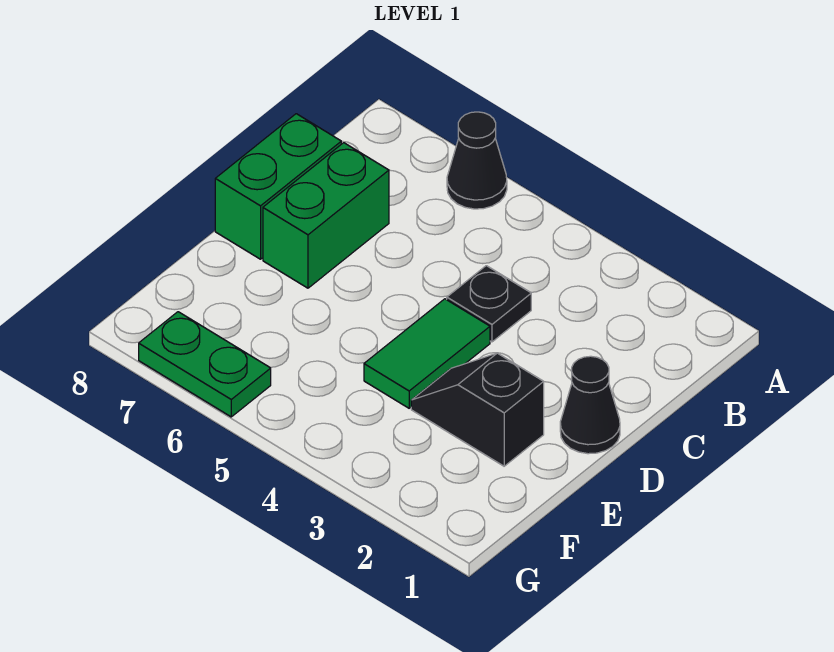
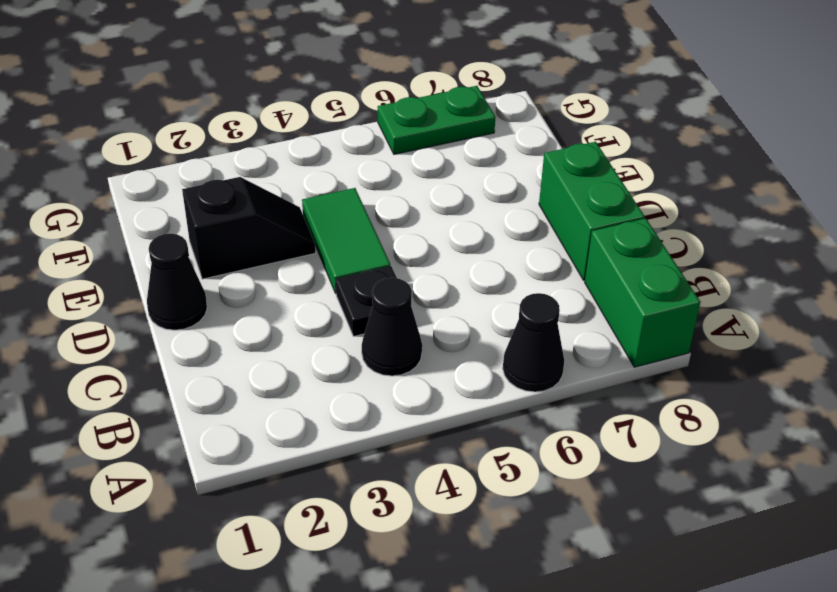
none -> black 1x1 cone [362,278,422,376]
green 1x2 brick [263,143,389,288] -> green 1x2 brick moved to [585,218,700,367]

